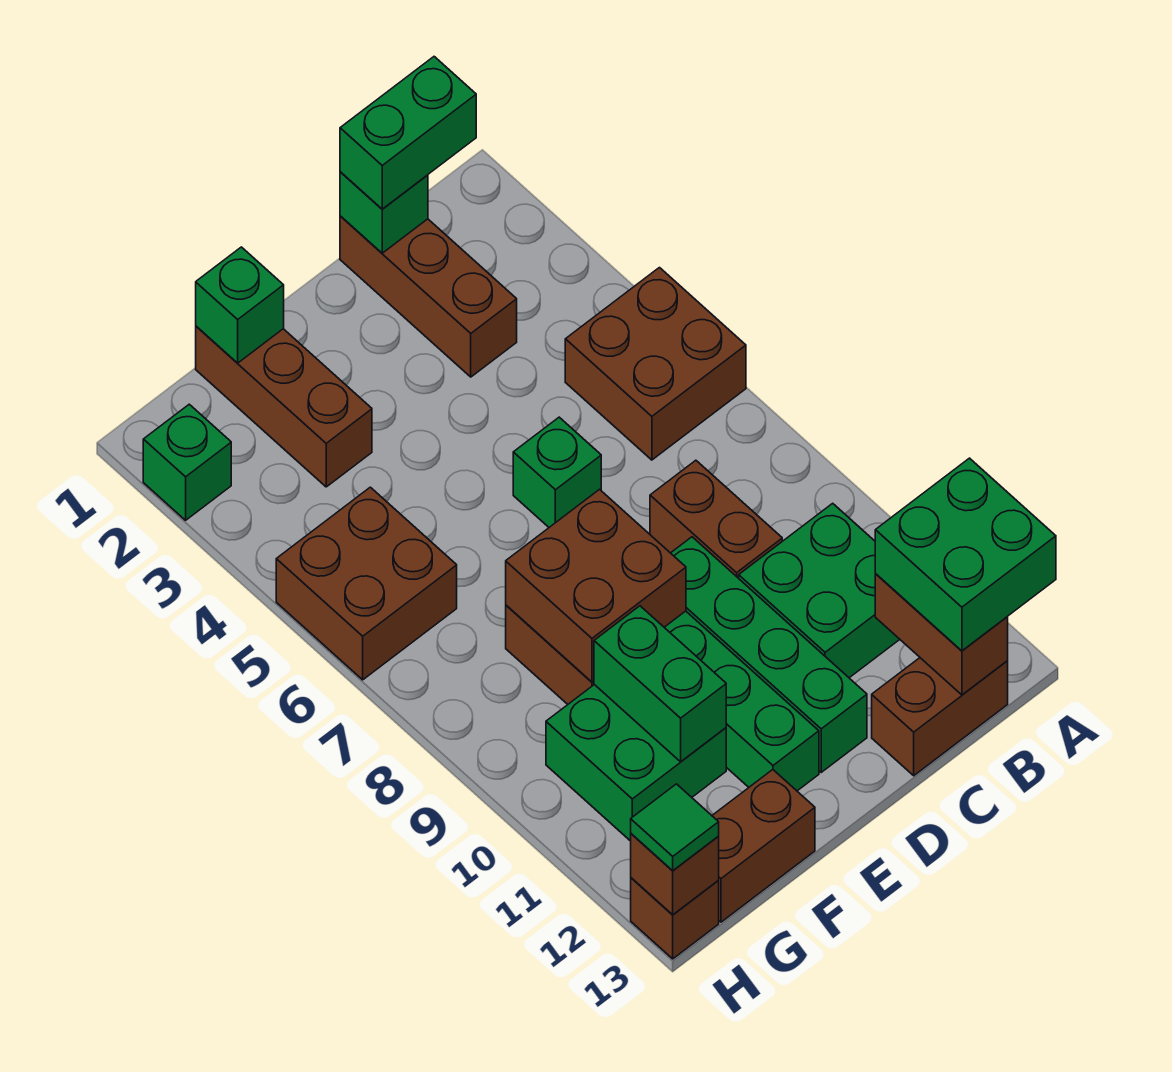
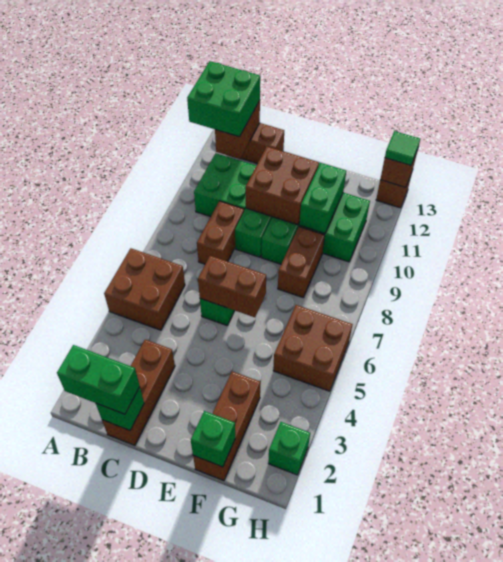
brown 2x2 brick [506,489,686,682] -> brown 2x2 brick moved to [246,147,319,225]
brown 1x2 brick [712,770,815,922] -> brown 1x2 brick moved to [198,256,266,317]

